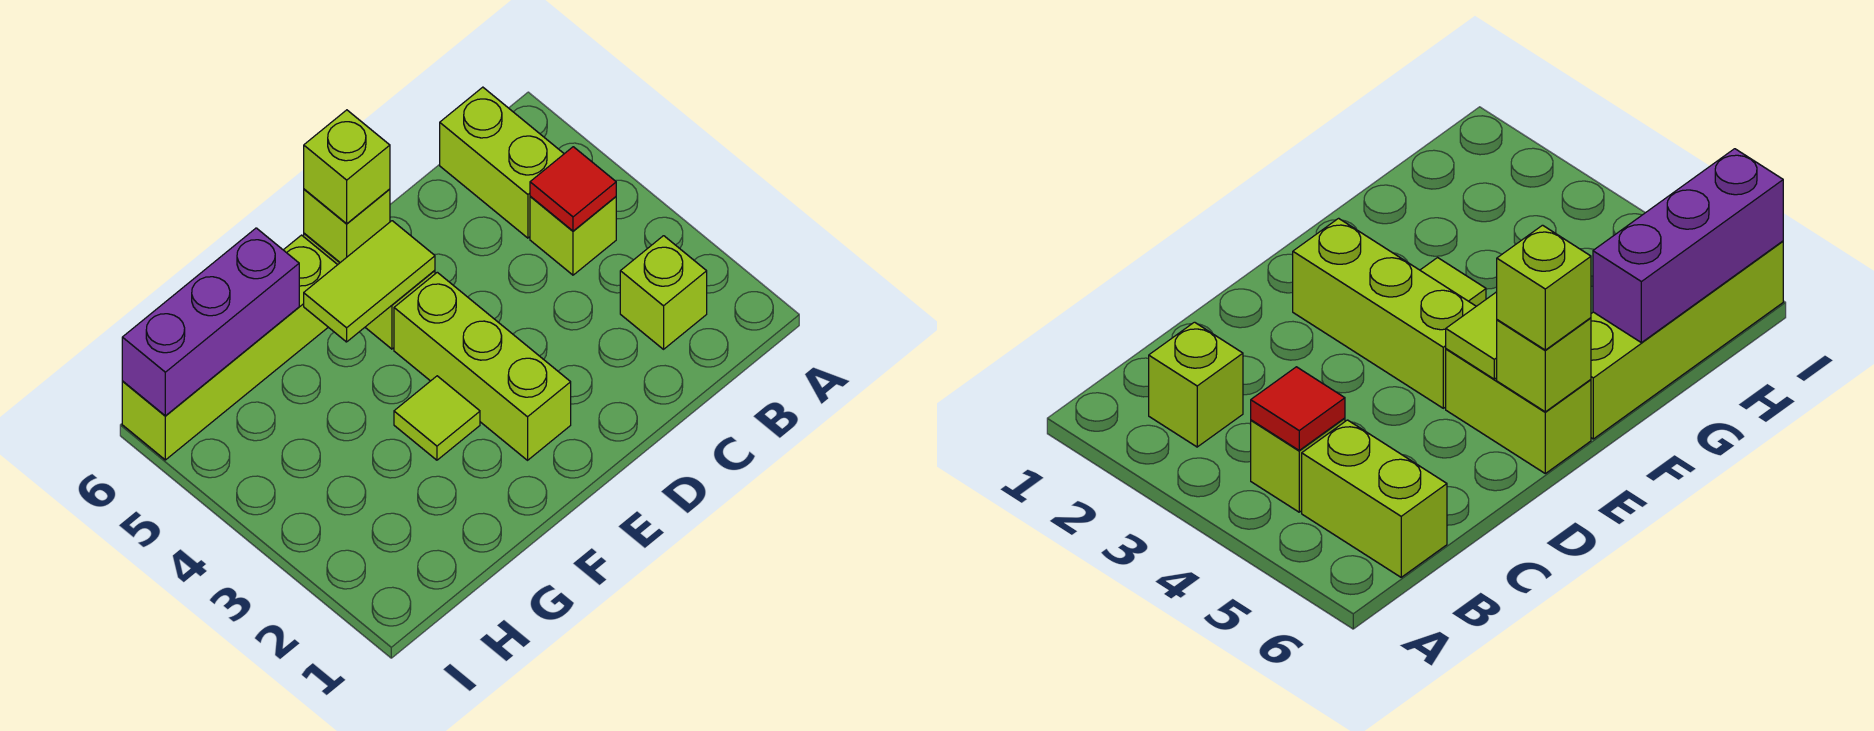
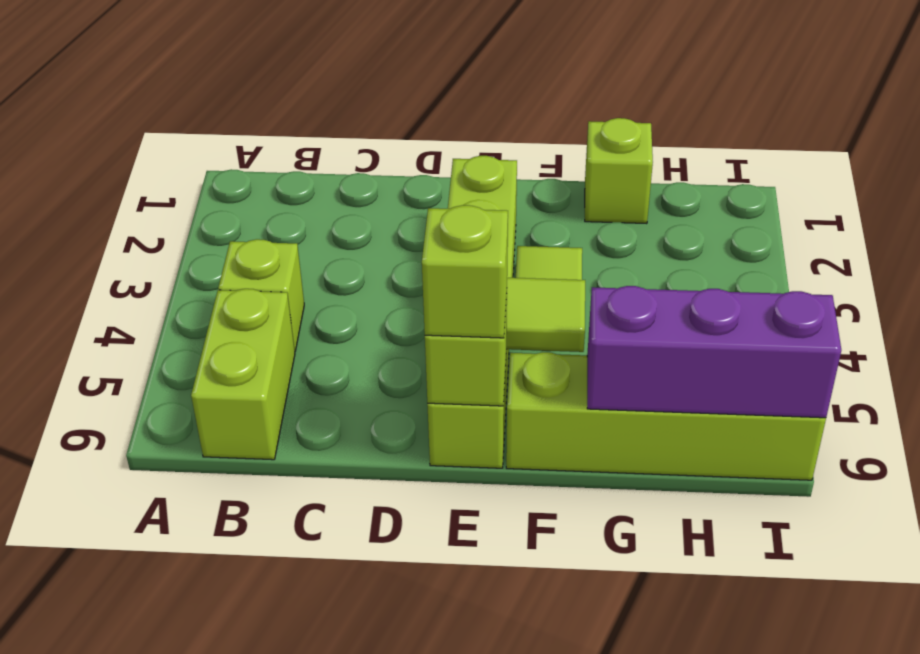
lime 1x1 brick [620,236,707,349] -> lime 1x1 brick moved to [585,118,653,224]
red 1x1 tile [530,147,616,231] -> none

